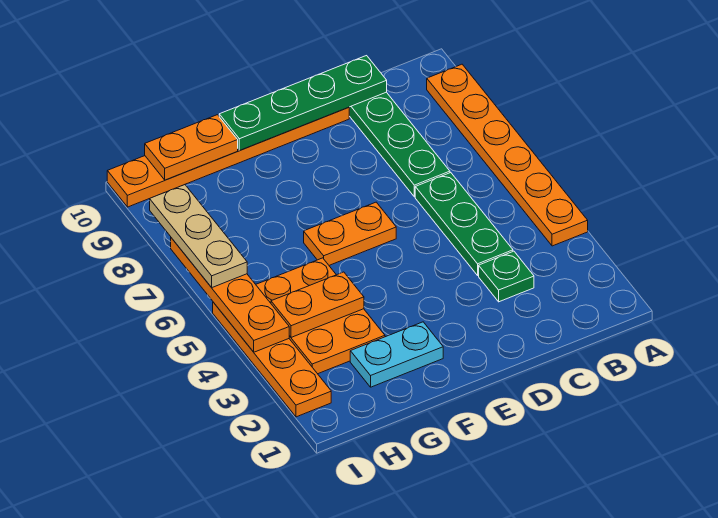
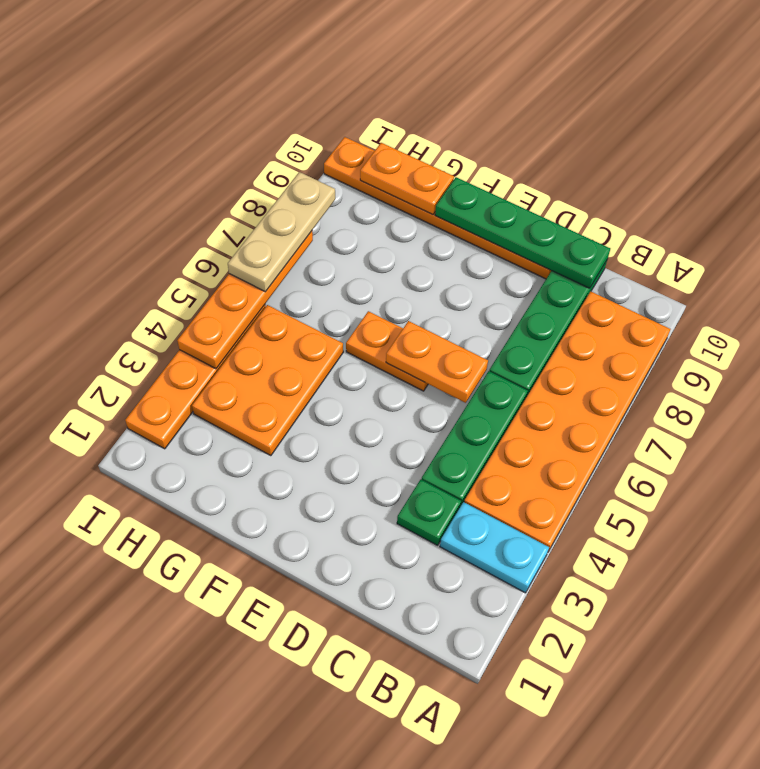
orange 1x6 plate [427,64,588,246] -> orange 2x6 plate [464,292,670,552]
cyan 1x2 plate [350,322,443,387] -> cyan 1x2 plate moved to [440,502,549,593]
orange 1x2 plate [271,272,364,337] -> orange 1x2 plate moved to [386,321,488,403]

